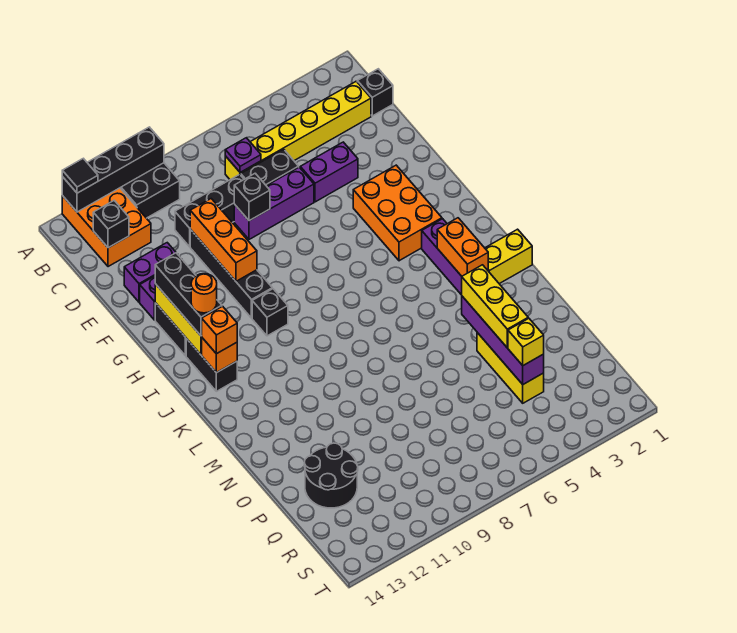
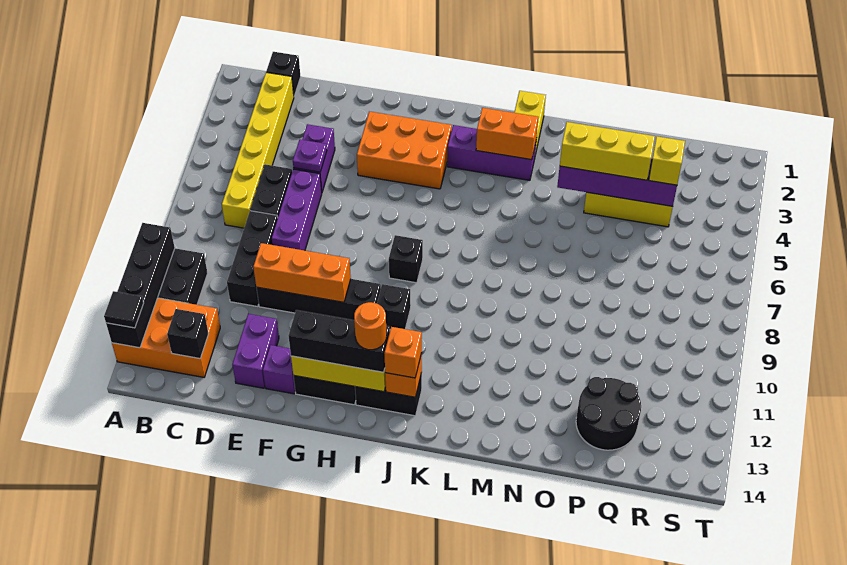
purple 1x1 plate [225,138,261,172] -> purple 1x1 plate moved to [293,139,327,172]
black 1x1 brick [234,173,270,221] -> black 1x1 brick moved to [389,235,423,283]

